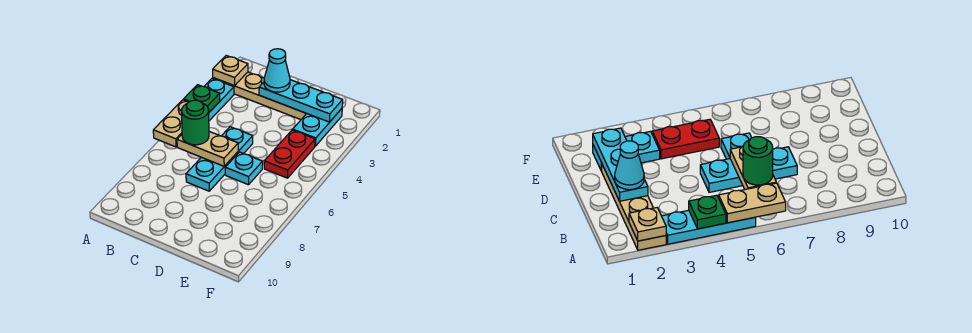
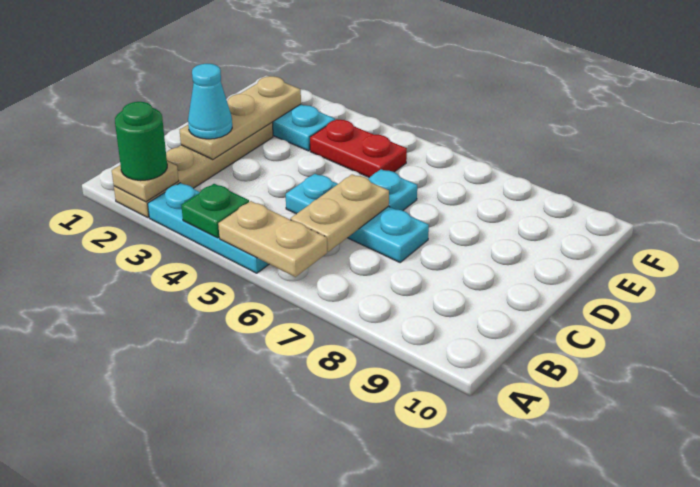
green 1x1 round brick [181,100,209,145] -> green 1x1 round brick moved to [115,102,167,180]
cyan 1x3 plate [259,80,343,122] -> tan 1x3 plate [180,76,301,160]

